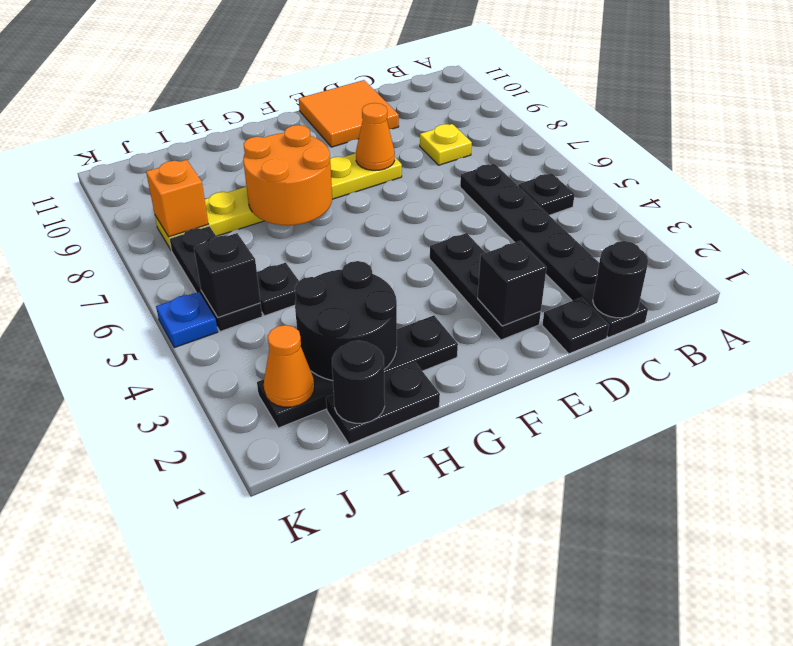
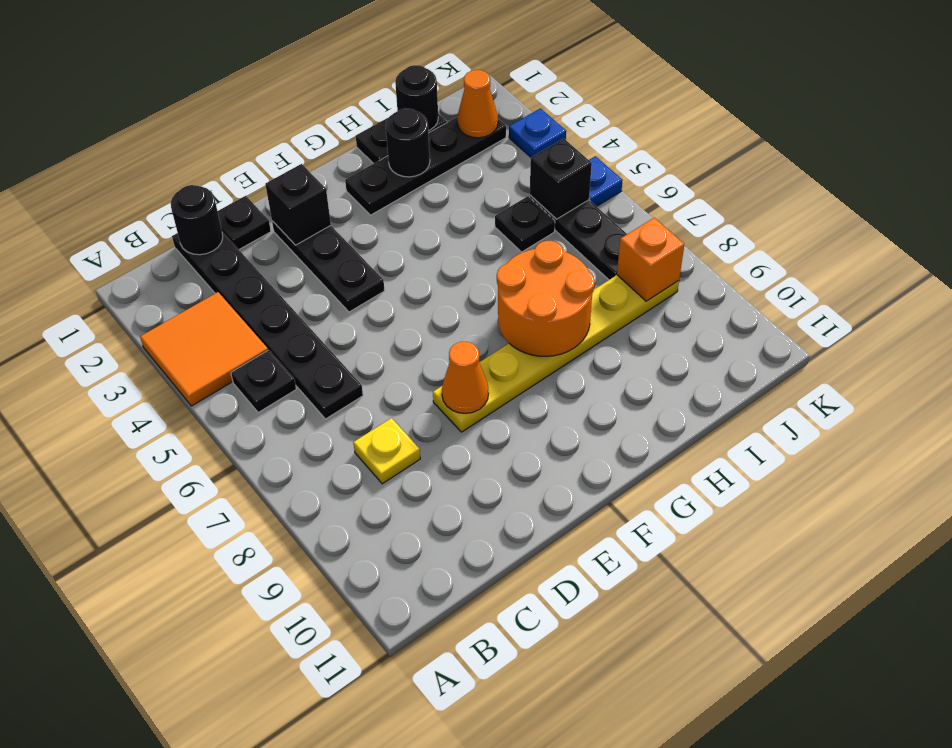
orange 2x2 tile [299,80,399,147] -> orange 2x2 tile moved to [140,292,268,406]
black 2x2 round brick [295,261,397,381] -> black 1x1 round brick [386,108,430,177]
none -> blue 1x1 plate [509,108,566,157]

